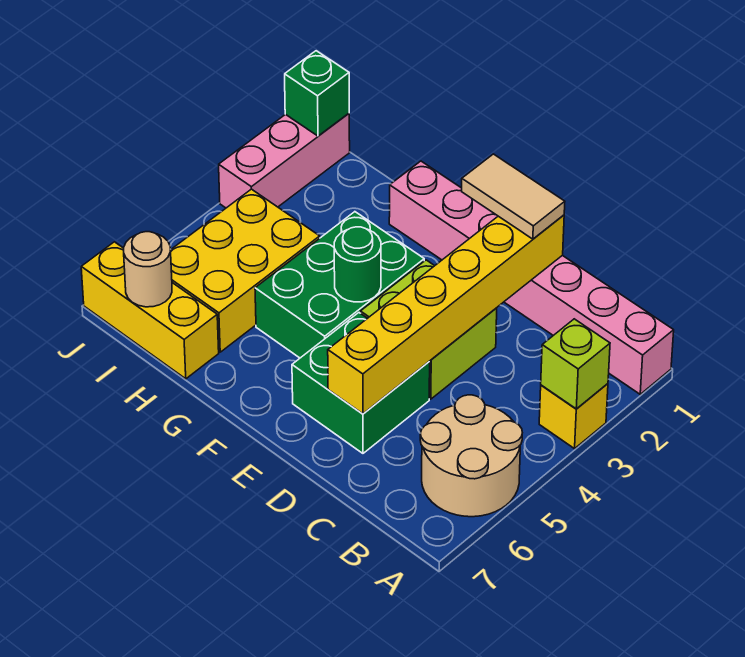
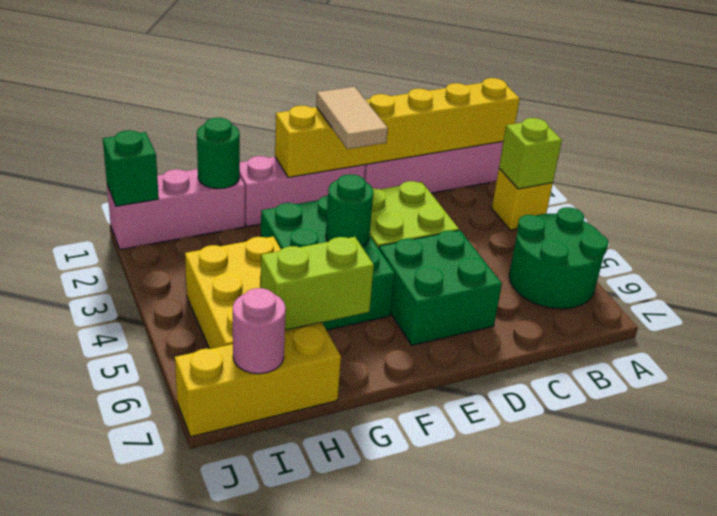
tan 2x2 round brick [420,395,522,517] -> green 2x2 round brick [509,207,608,309]
yellow 1x6 brick [328,215,564,414] -> yellow 1x6 brick turned to [275,78,520,177]
tan 1x2 tile [462,154,565,239] -> tan 1x2 tile turned to [316,87,388,149]
none -> lime 1x2 brick [261,237,374,330]
none -> green 1x1 round brick [197,118,240,189]
tan 1x1 round brick [124,232,172,307] -> pink 1x1 round brick [233,288,286,374]
pink 1x3 brick [219,113,350,208] -> pink 1x3 brick turned to [107,169,245,250]

